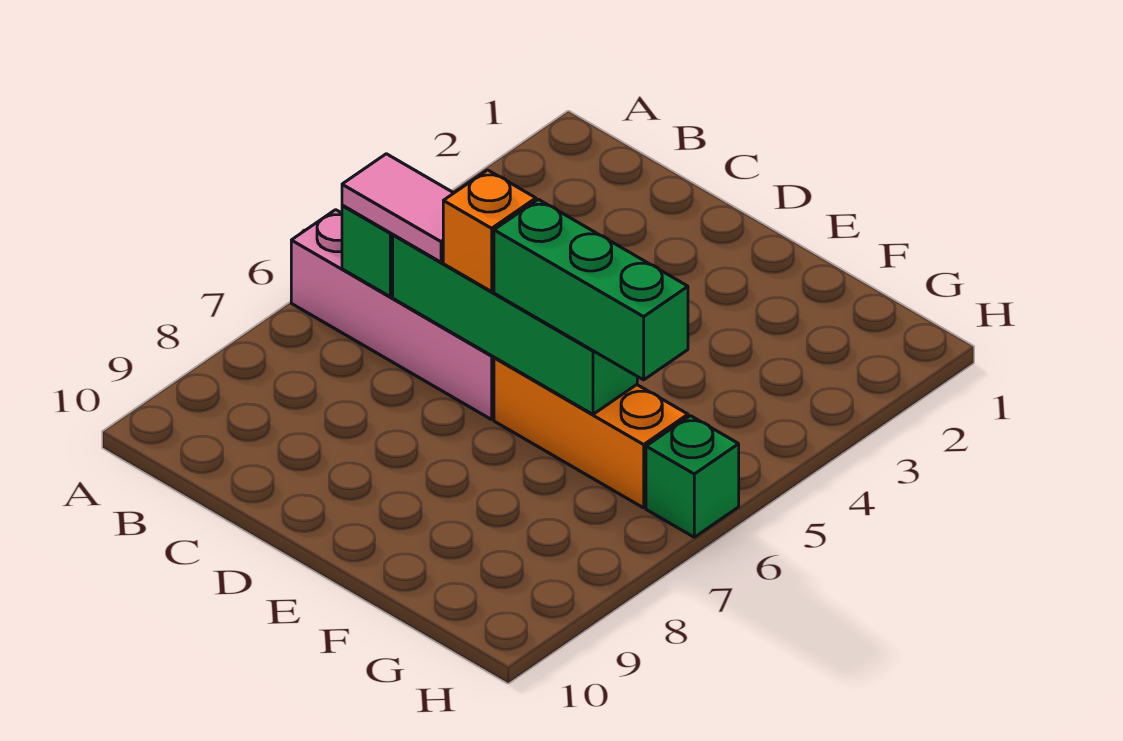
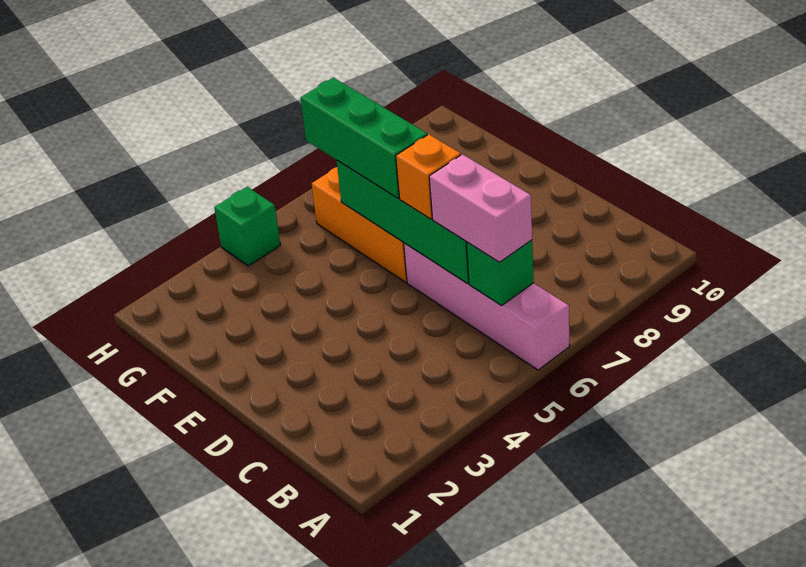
pink 1x2 tile [342,154,453,262] -> pink 1x2 brick [429,154,532,262]
green 1x1 brick [646,416,739,537] -> green 1x1 brick moved to [214,187,280,266]

